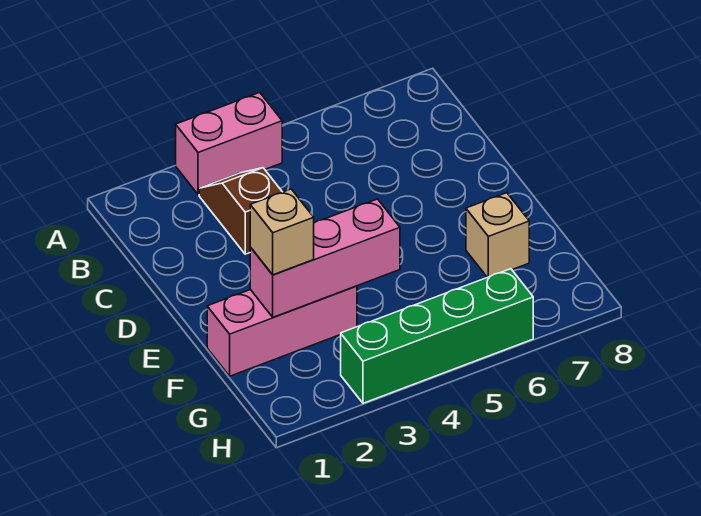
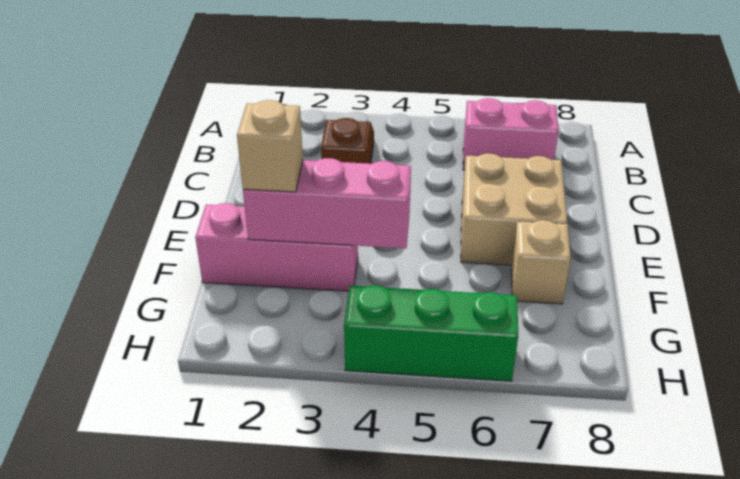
pink 1x2 brick [176,93,282,195] -> pink 1x2 brick moved to [463,98,559,170]
none -> tan 2x2 brick [461,153,567,265]
green 1x4 brick [341,269,533,403] -> green 1x3 brick [344,285,518,381]

